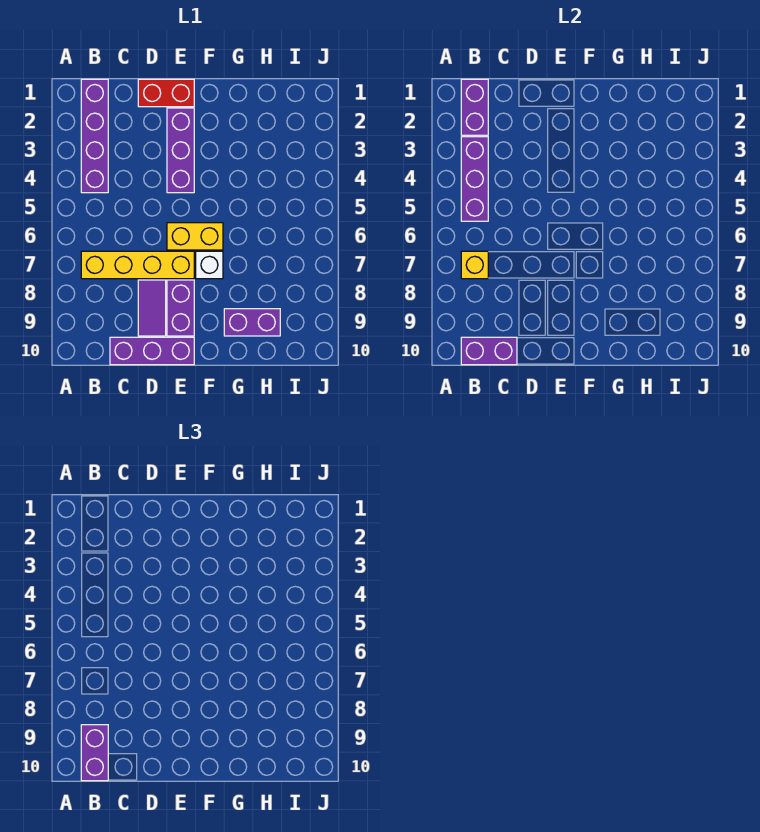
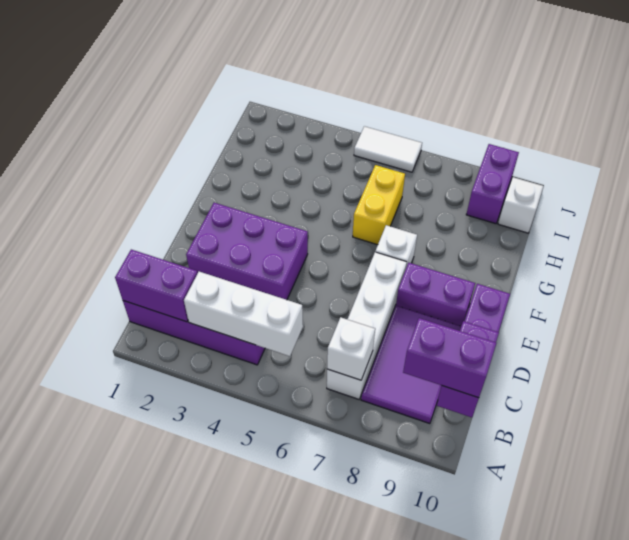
purple 1x3 brick [461,137,488,221] -> white 1x3 brick [184,272,303,356]
yellow 1x4 brick [81,251,194,279] -> white 1x4 brick [327,252,407,399]
yellow 1x1 brick [461,251,488,279] -> white 1x1 brick [327,317,375,380]
red 1x2 brick [138,79,194,107] -> none
purple 1x2 tile [138,280,166,336] -> purple 2x3 tile [361,306,461,424]
purple 1x3 brick [167,108,194,193] -> purple 2x3 brick [186,203,308,300]
yellow 1x2 brick [167,223,223,250] -> yellow 1x2 brick moved to [353,165,405,245]
purple 1x2 brick [224,309,280,336] -> purple 1x2 brick moved to [466,144,519,224]
none -> white 1x1 brick [498,177,544,233]
none -> white 1x2 tile [354,126,422,172]

